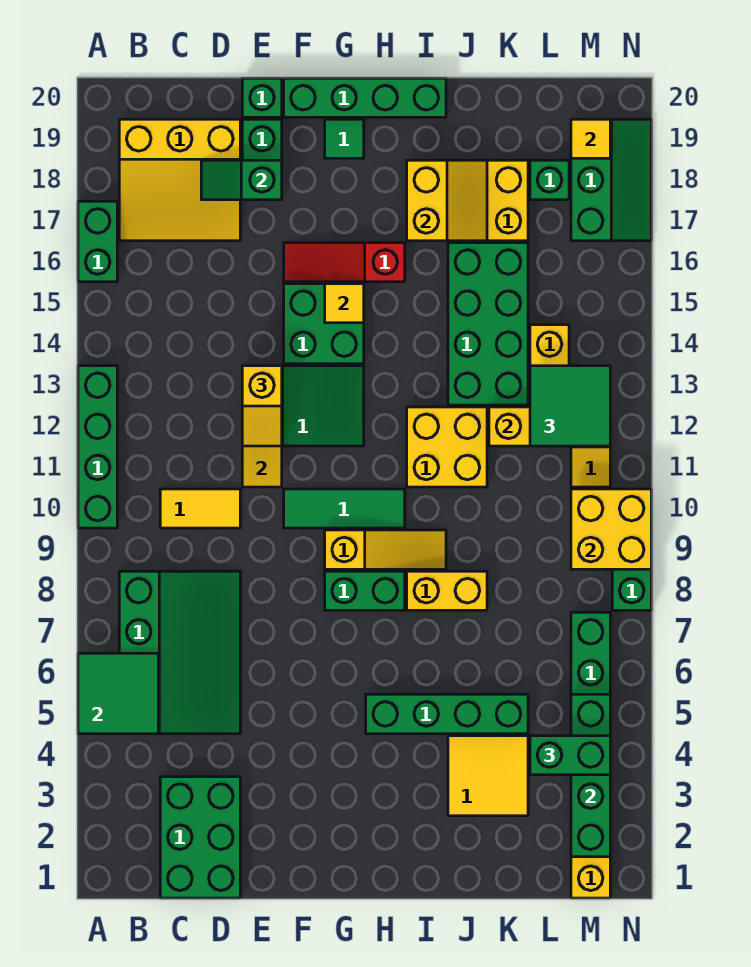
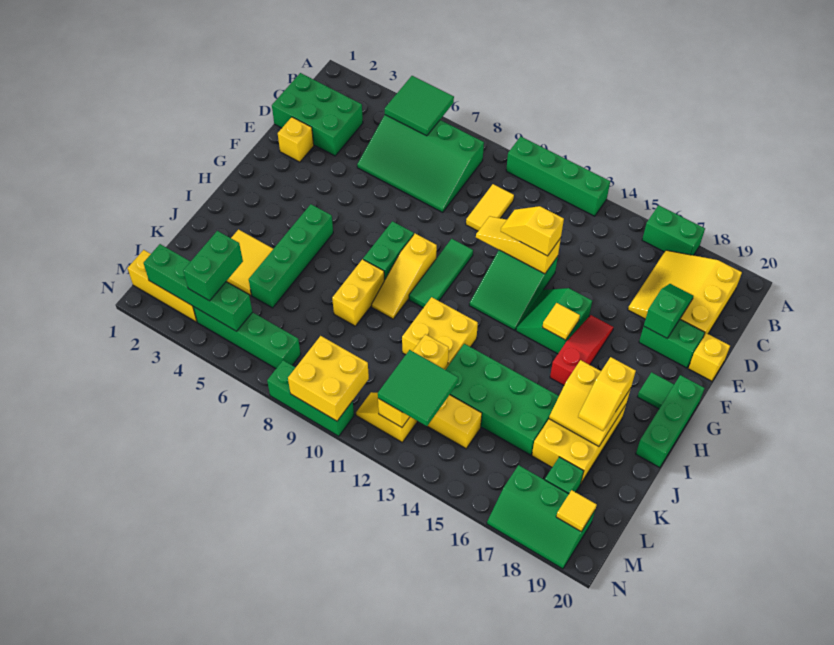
none -> yellow 1x1 brick [278,117,314,162]
green 1x1 brick [242,78,282,117] -> yellow 1x1 brick [688,333,730,381]
green 2x2 brick [284,284,364,364] -> green 2x2 slope [516,288,592,354]
green 1x4 brick [284,78,446,117] -> green 1x3 brick [636,375,704,468]
none -> yellow 1x2 slope [578,357,636,431]

